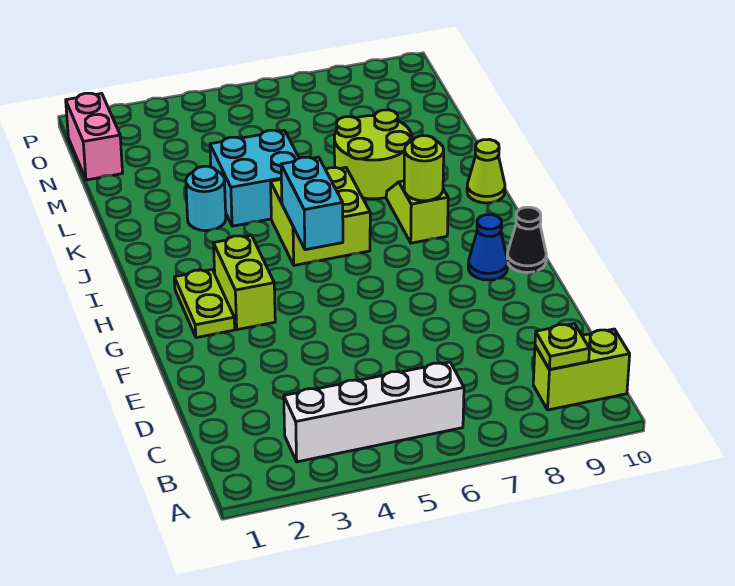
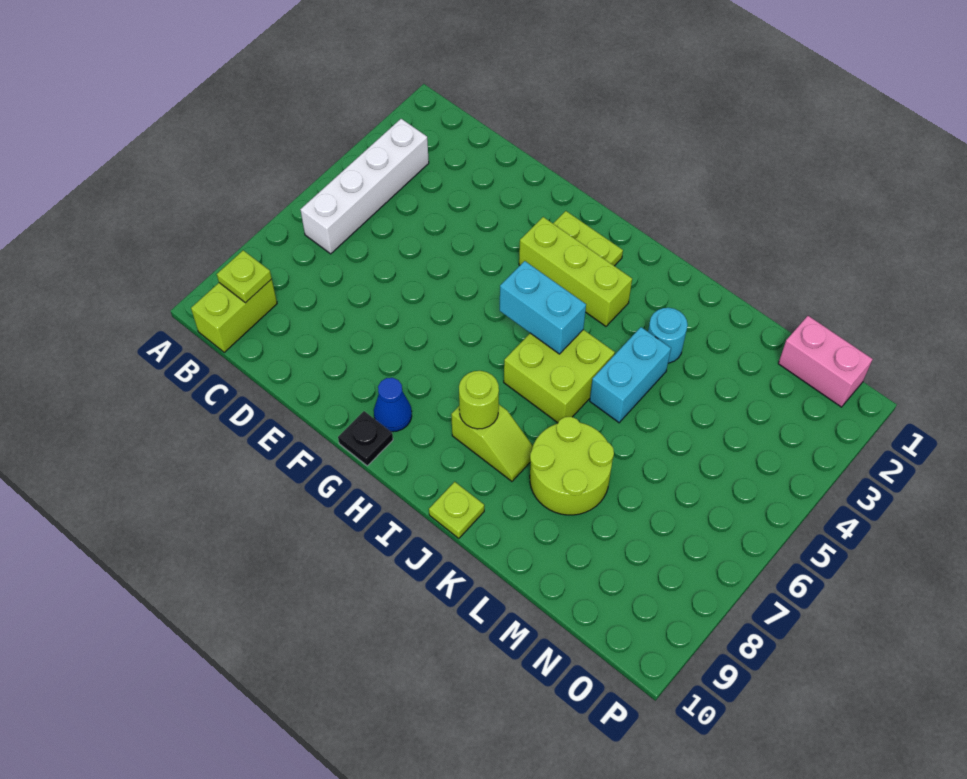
lime 1x2 brick [213,235,275,330] -> lime 1x3 brick [519,217,632,326]
black 1x1 cone [507,207,546,273] -> black 1x1 plate [338,411,393,466]
lime 1x1 cone [467,139,505,203] -> lime 1x1 plate [429,482,484,538]
cyan 2x2 brick [210,130,299,226] -> cyan 1x2 brick [590,327,671,423]

